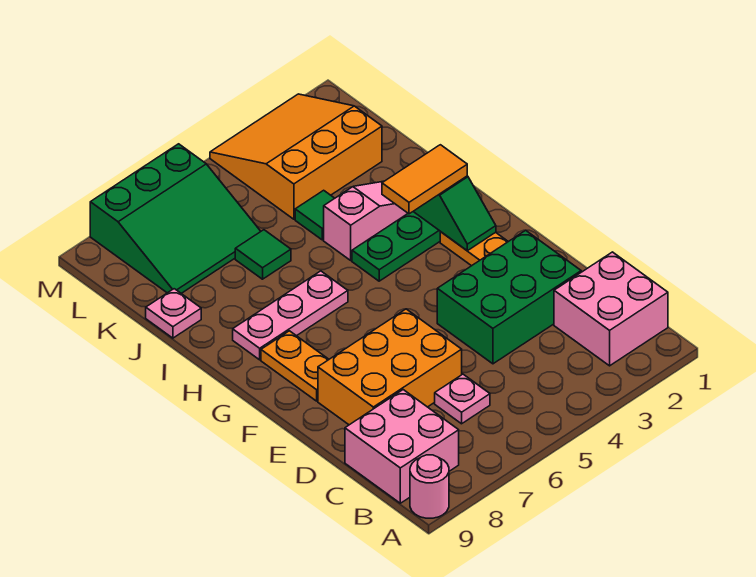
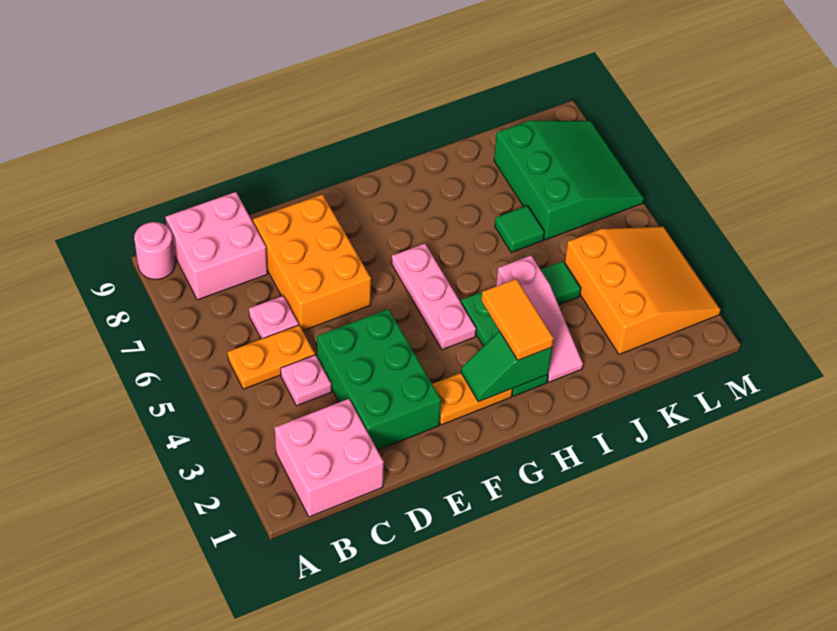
orange 1x2 plate [261,331,329,401] -> orange 1x2 plate moved to [228,325,315,389]
pink 1x3 plate [233,271,348,360] -> pink 1x3 plate moved to [392,244,476,350]
pink 1x1 plate [146,289,201,338] -> pink 1x1 plate moved to [281,355,332,406]
green 3x3 slope [90,144,261,293] -> green 3x3 slope turned to [494,121,644,240]

